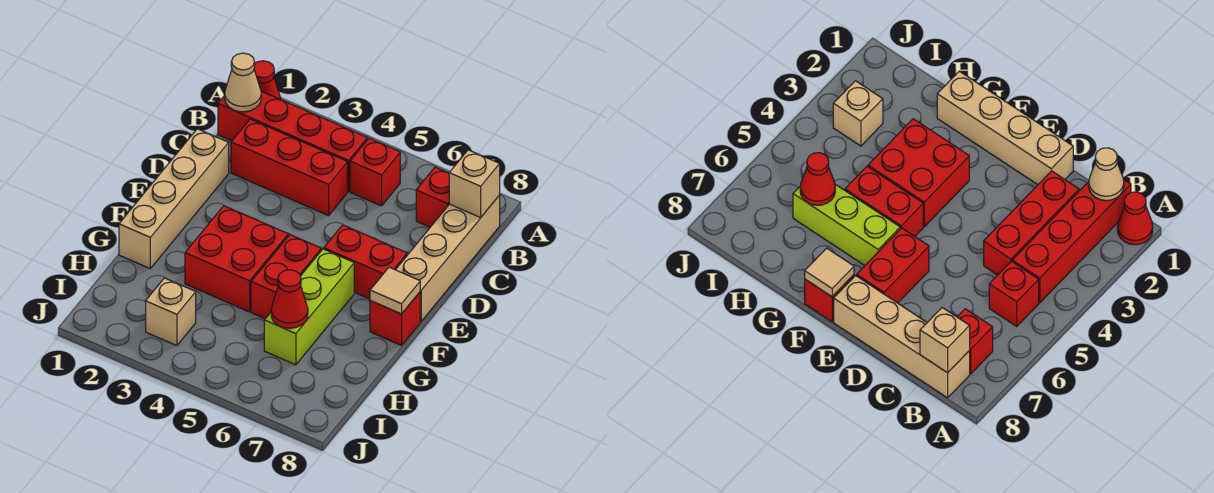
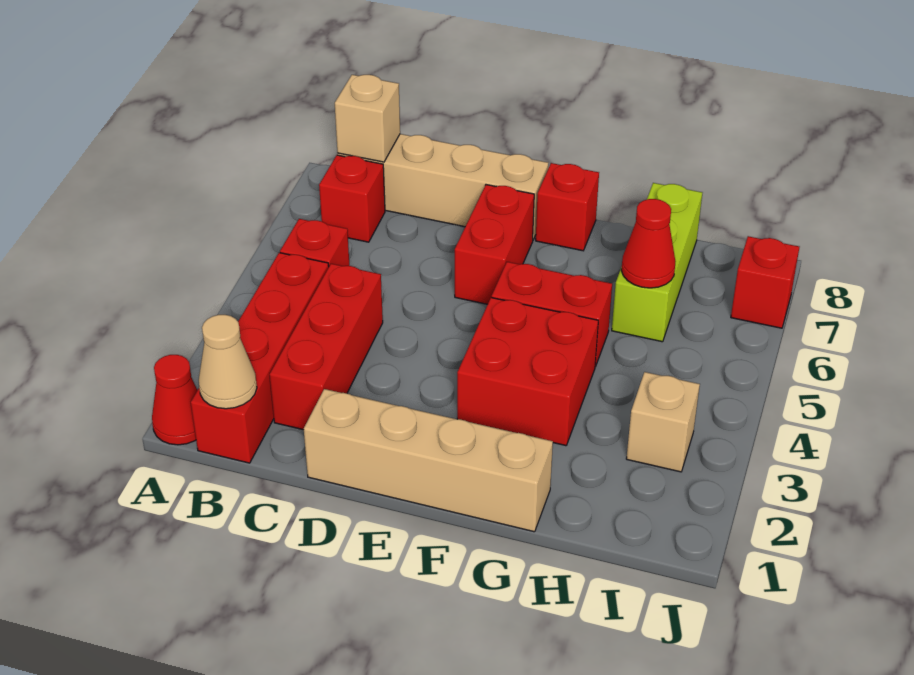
lime 1x3 brick [264,249,354,365] -> lime 1x3 brick turned to [612,183,702,342]
tan 1x1 tile [370,267,420,314] -> none
none -> red 1x1 brick [731,236,799,328]

